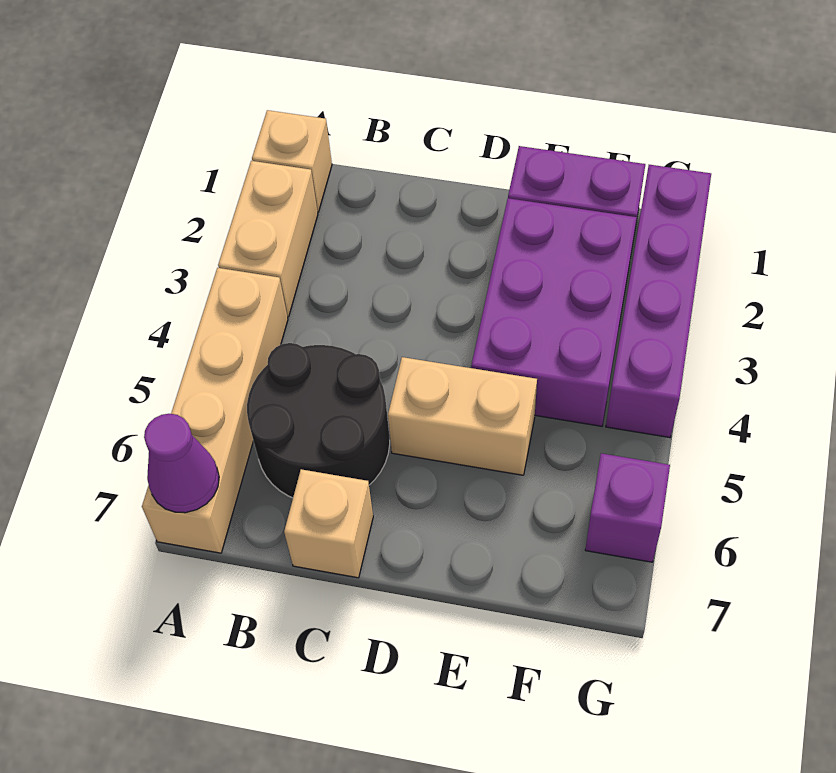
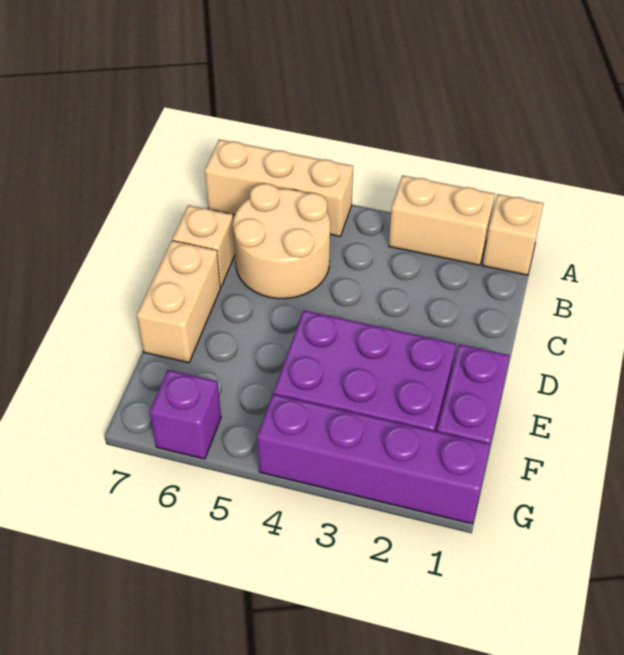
tan 1x4 brick [142,268,288,553] -> tan 1x3 brick [205,139,353,236]
purple 1x1 cone [144,414,219,513] -> none
black 2x2 round brick [247,343,390,498] -> tan 2x2 round brick [233,183,330,299]
tan 1x2 brick [388,357,537,475] -> tan 1x2 brick moved to [137,241,221,363]

